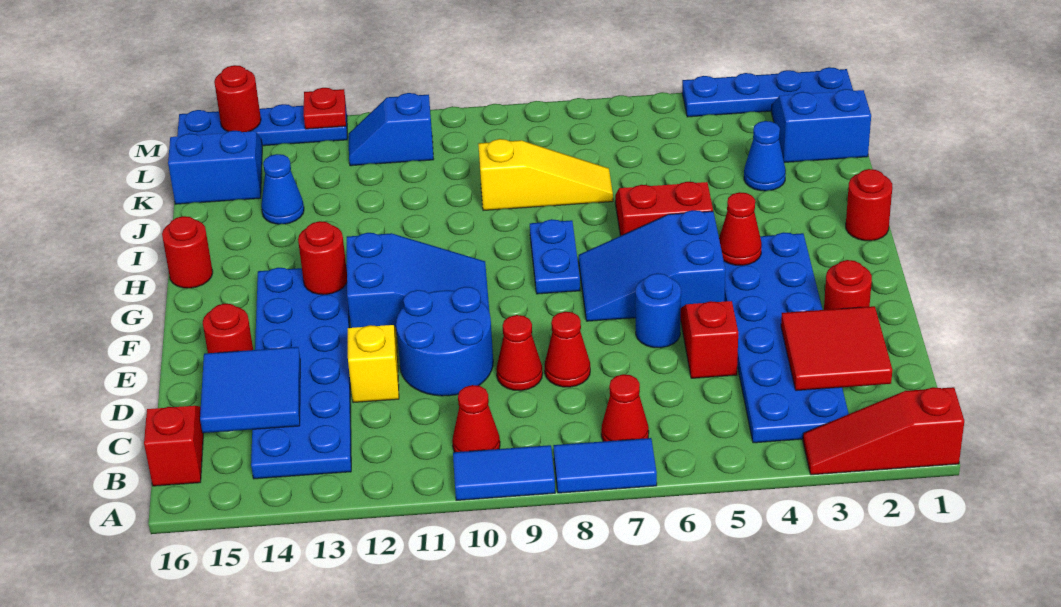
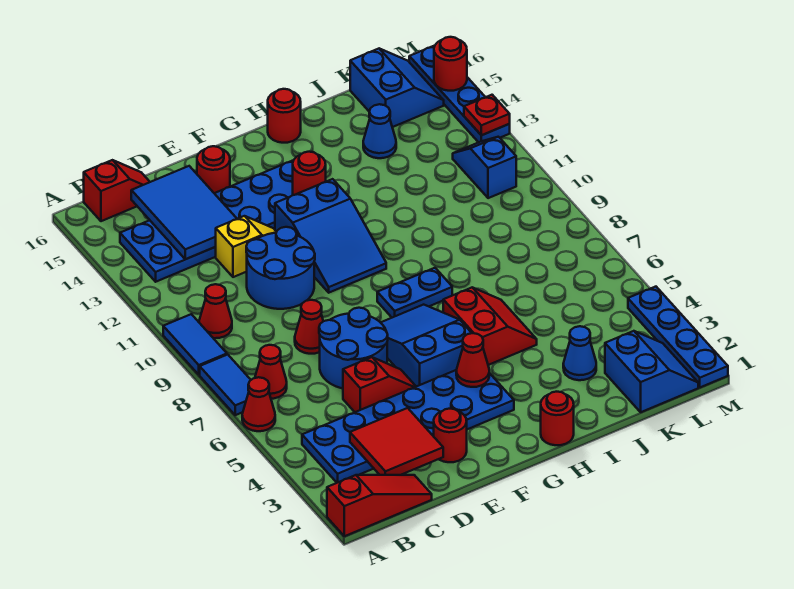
red 1x3 slope [803,387,964,475] -> red 1x3 slope turned to [327,475,432,536]
blue 2x2 tile [200,347,300,433] -> blue 2x3 tile [131,166,237,259]
red 1x1 cone [496,315,542,391] -> red 1x1 cone moved to [242,377,275,431]
blue 1x1 round brick [635,273,681,348] -> blue 2x2 round brick [319,308,388,388]
yellow 1x3 slope [478,139,613,211] -> none

